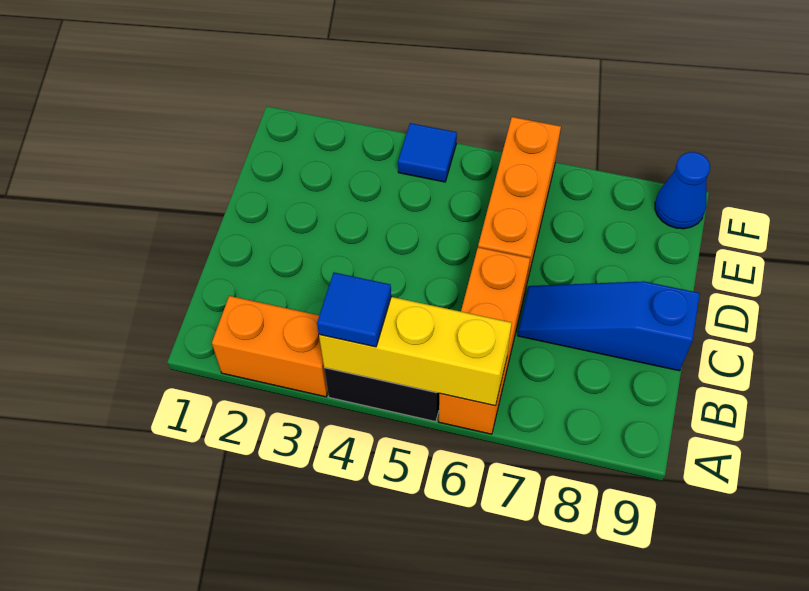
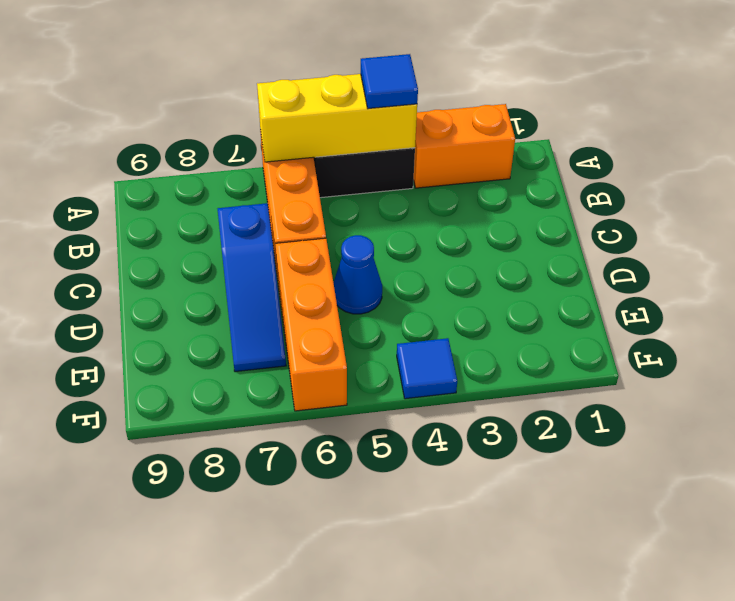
blue 1x3 slope [518,281,700,371] -> blue 1x3 slope turned to [218,203,286,372]
blue 1x1 cone [655,152,710,229] -> blue 1x1 cone moved to [333,235,382,314]

